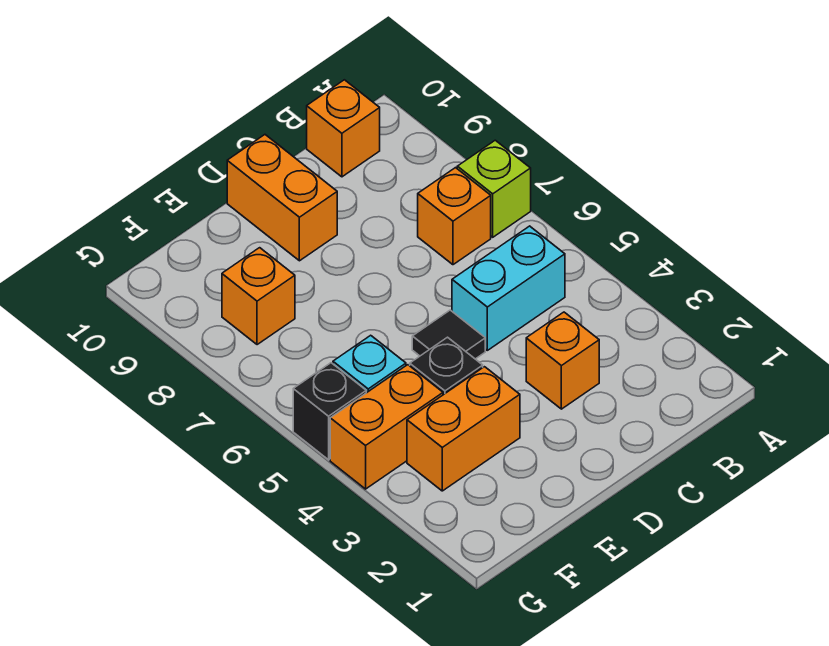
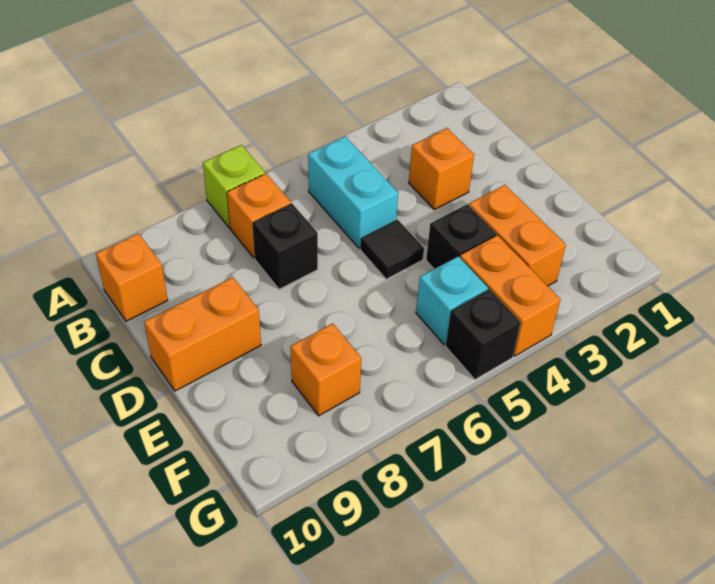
none -> black 1x1 brick [252,203,318,289]

